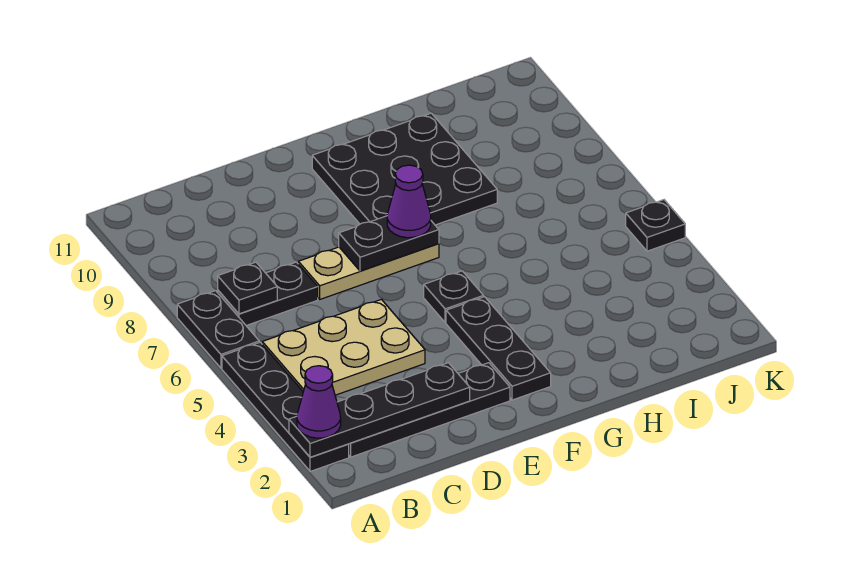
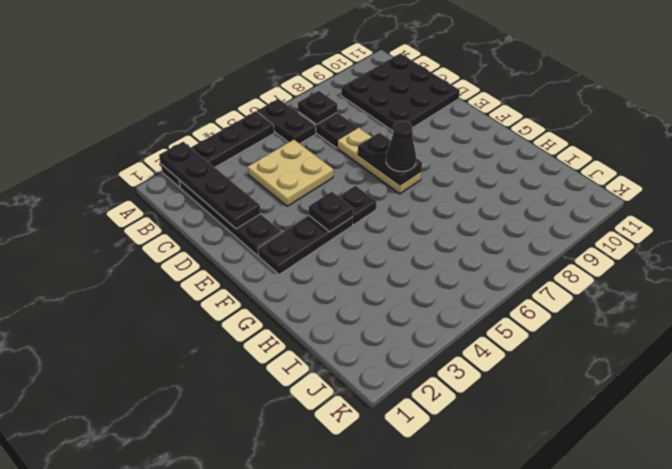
purple 1x1 cone [297,366,341,438] -> none
black 1x2 plate [177,291,259,368] -> black 1x2 plate turned to [257,99,316,144]
tan 2x3 plate [262,299,425,395] -> tan 2x2 plate [248,140,333,206]
purple 1x1 cone [387,165,431,238] -> black 1x1 cone [386,121,416,171]
black 3x3 plate [312,113,497,225] -> black 3x3 plate moved to [341,53,460,131]
black 1x1 plate [626,200,685,251] -> black 1x1 plate moved to [309,192,353,232]

